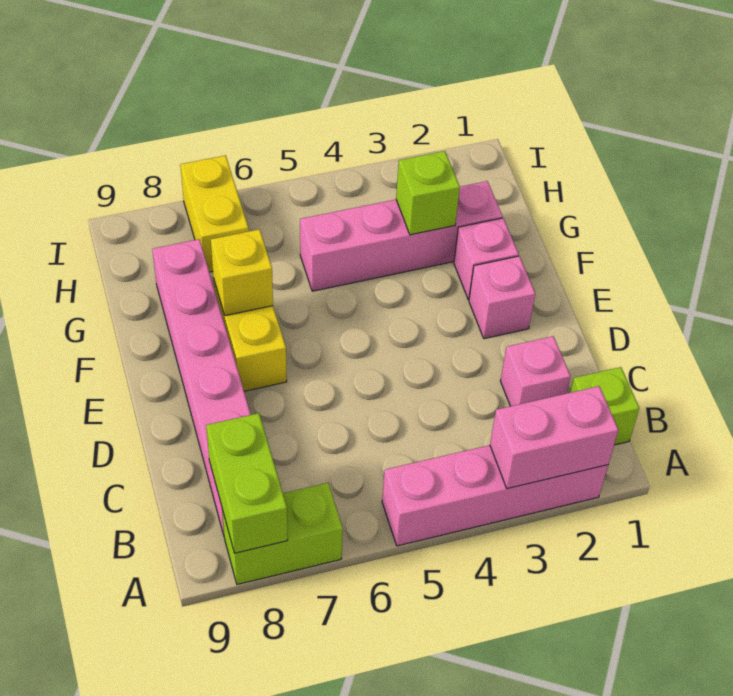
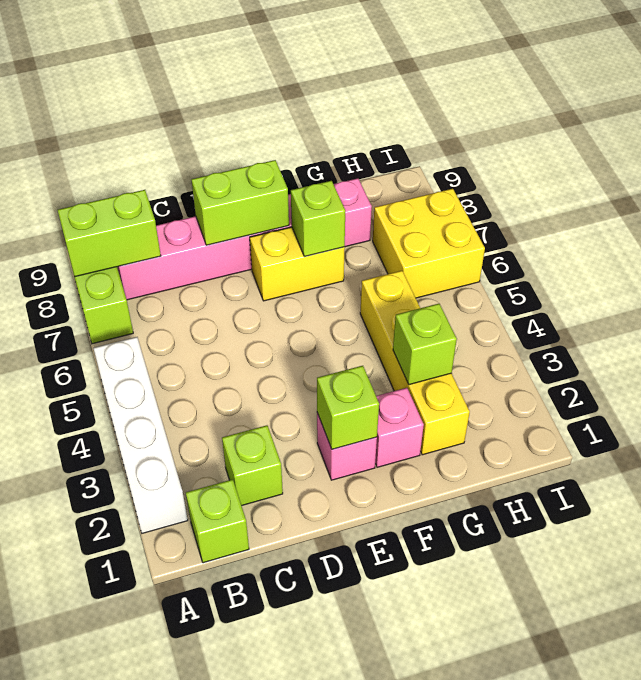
pink 1x4 brick [382,445,608,546] -> white 1x4 brick [93,337,188,533]
pink 1x2 brick [490,386,618,489] -> none
pink 1x1 brick [501,336,570,406] -> lime 1x1 brick [222,425,283,506]
none -> lime 1x2 brick [191,160,289,245]
none -> lime 1x1 brick [317,366,379,449]
yellow 1x1 brick [211,229,273,316] -> lime 1x1 brick [291,181,345,256]
pink 1x4 brick [300,181,503,291] -> yellow 1x4 brick [360,271,470,455]
yellow 1x2 brick [180,155,249,272] -> yellow 2x2 brick [373,189,485,298]

